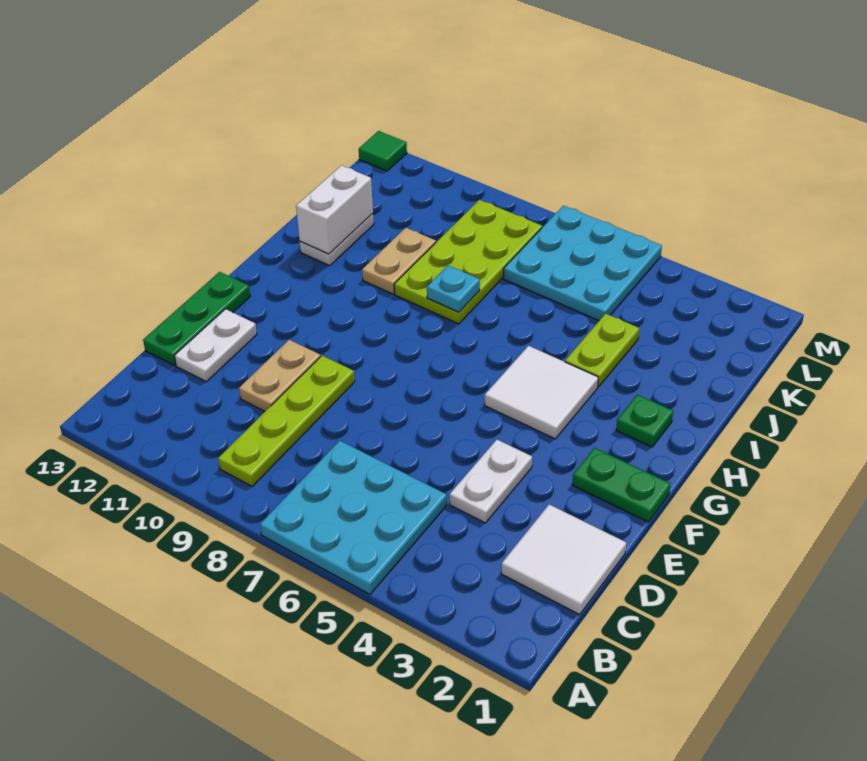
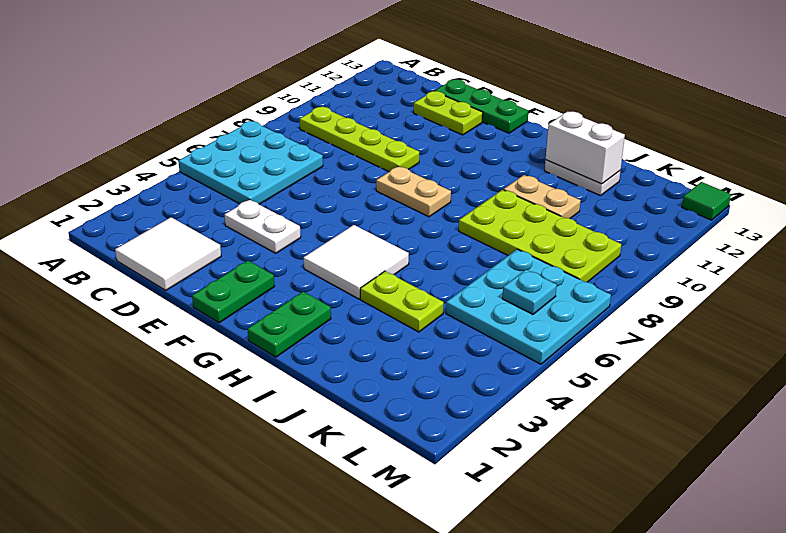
tan 1x2 plate [239,340,321,411] -> tan 1x2 plate moved to [376,166,451,217]
white 1x2 plate [174,309,257,382] -> lime 1x2 plate [414,91,483,135]
green 1x1 plate [616,395,673,447] -> green 1x2 plate [248,292,331,357]
cyan 1x1 plate [427,265,480,312] -> cyan 1x1 plate moved to [502,270,557,314]

